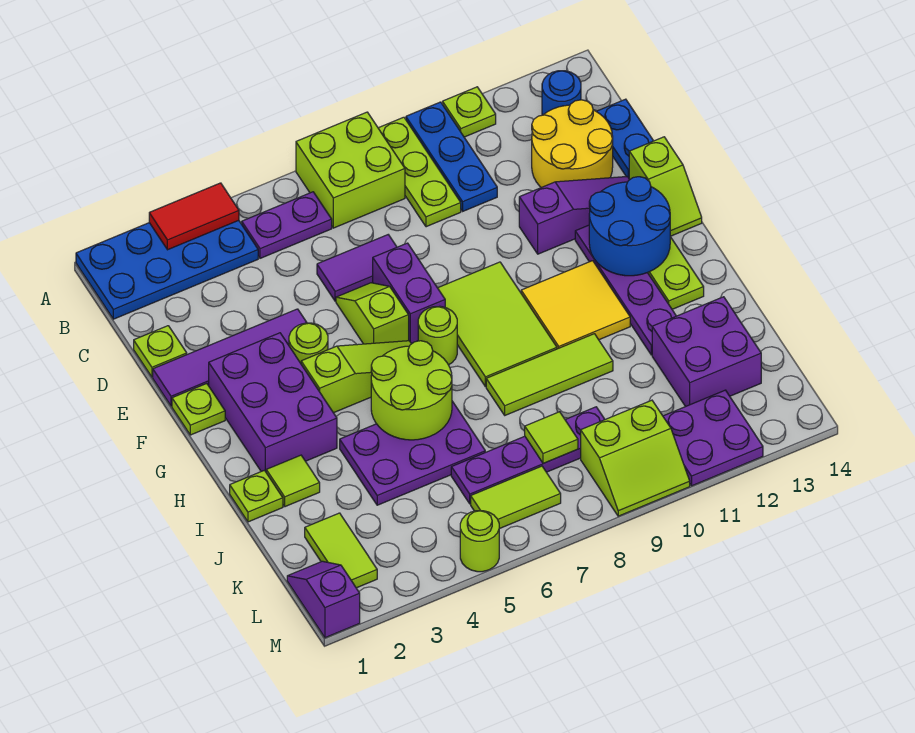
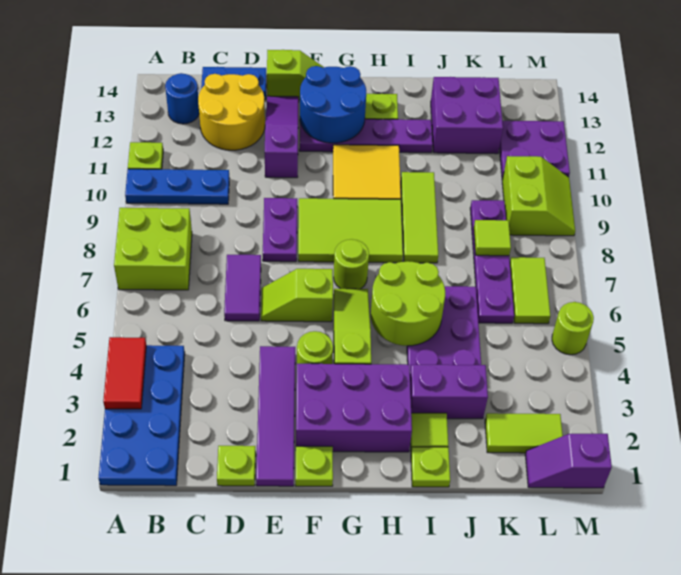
lime 1x3 plate [378,117,461,227] -> none
purple 1x2 plate [242,192,332,258] -> purple 1x2 plate moved to [263,198,297,262]
purple 1x2 brick [373,243,445,344] -> purple 1x2 brick moved to [410,365,488,419]

